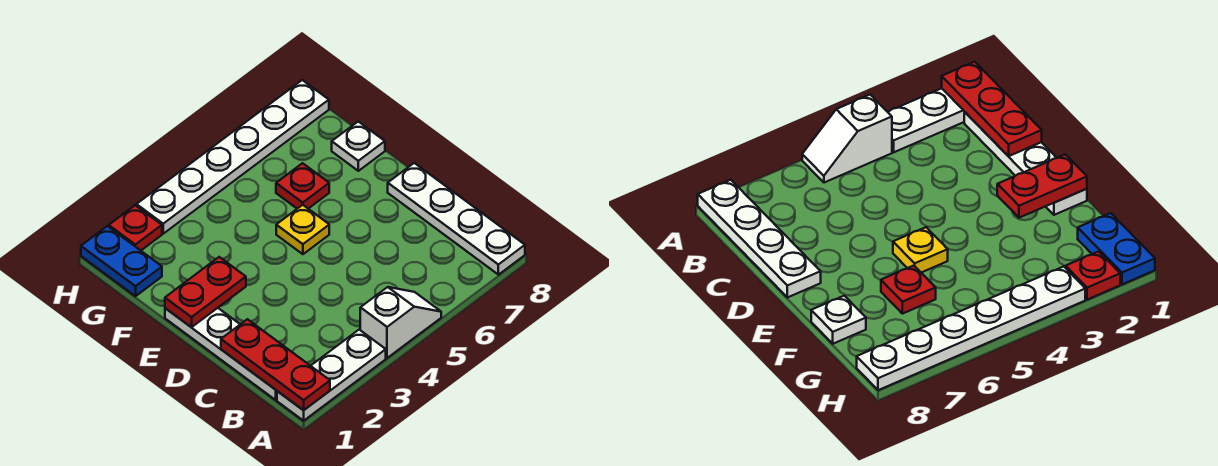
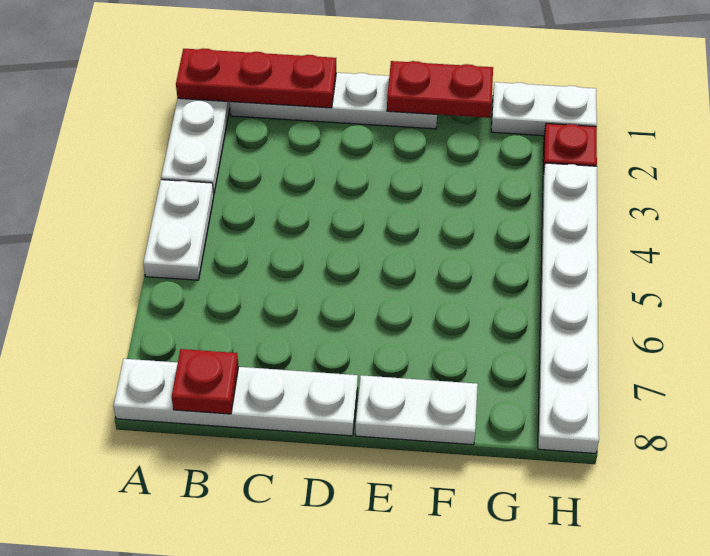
white 1x2 slope [360,287,441,358] -> white 1x2 plate [143,180,214,280]
red 1x2 plate [165,257,246,327] -> red 1x2 plate turned to [387,61,493,118]
yellow 1x1 plate [276,205,329,254] -> none
red 1x1 plate [276,163,329,209] -> red 1x1 plate moved to [172,349,239,414]
white 1x1 plate [332,122,385,171] -> white 1x2 plate [356,375,478,445]
blue 1x2 plate [81,226,162,296] -> white 1x2 plate [491,82,597,136]

